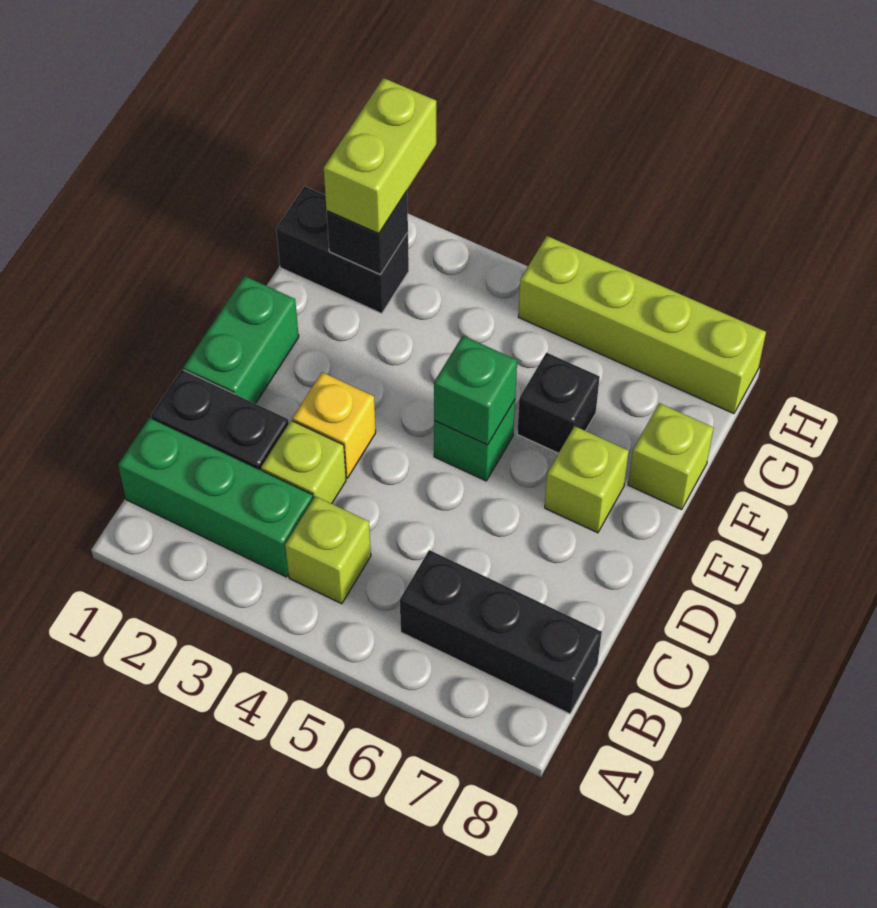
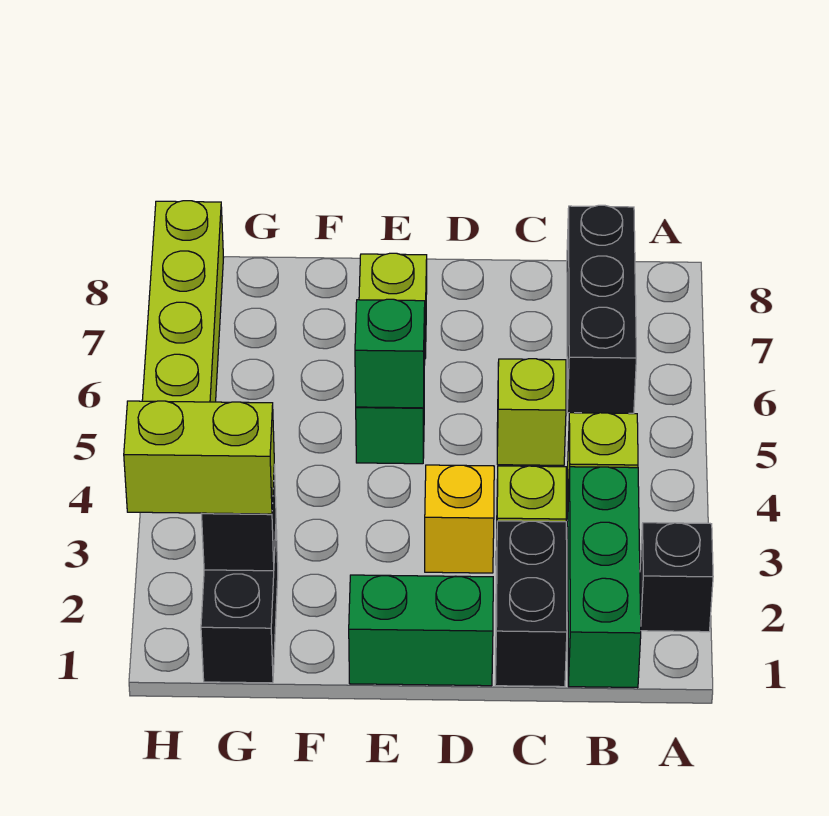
black 1x1 brick [517,352,600,453] -> black 1x1 brick moved to [640,523,713,632]
lime 1x1 brick [628,403,713,510] -> lime 1x1 brick moved to [497,359,566,465]

